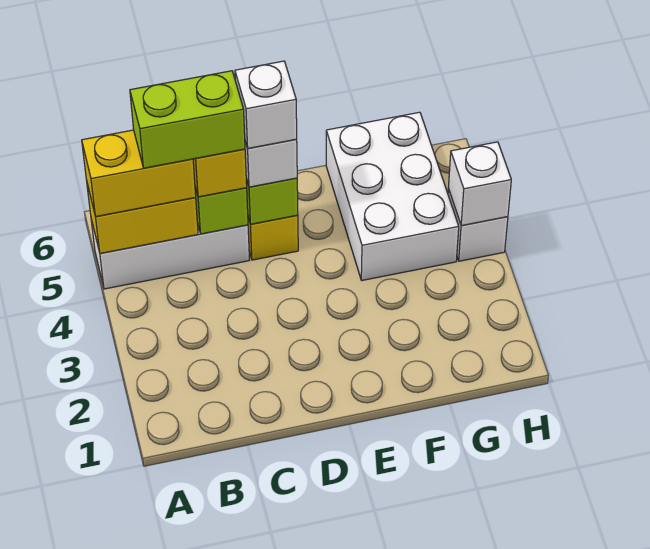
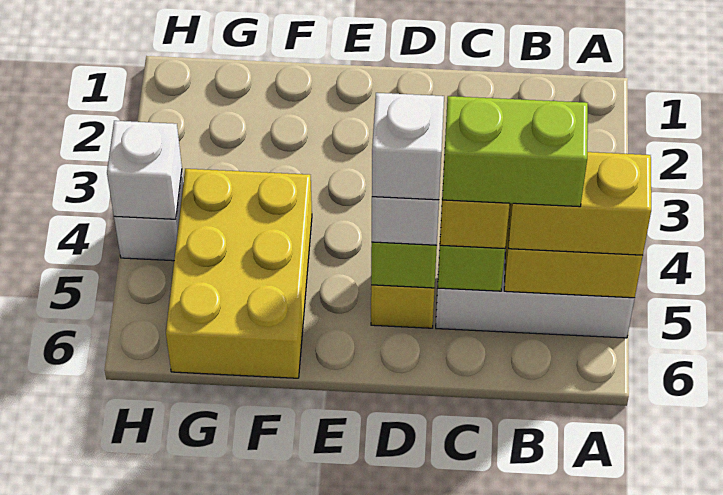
white 2x3 brick [326,112,459,280] -> yellow 2x3 brick [166,169,312,378]

